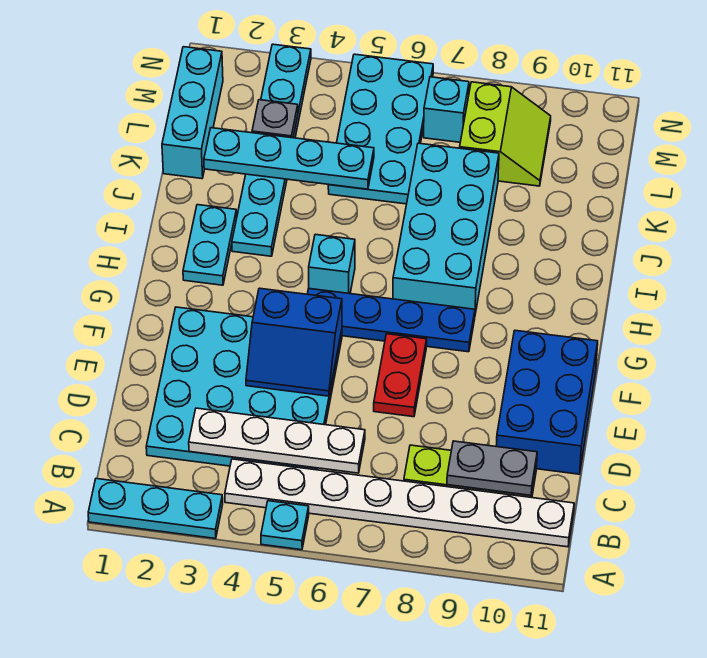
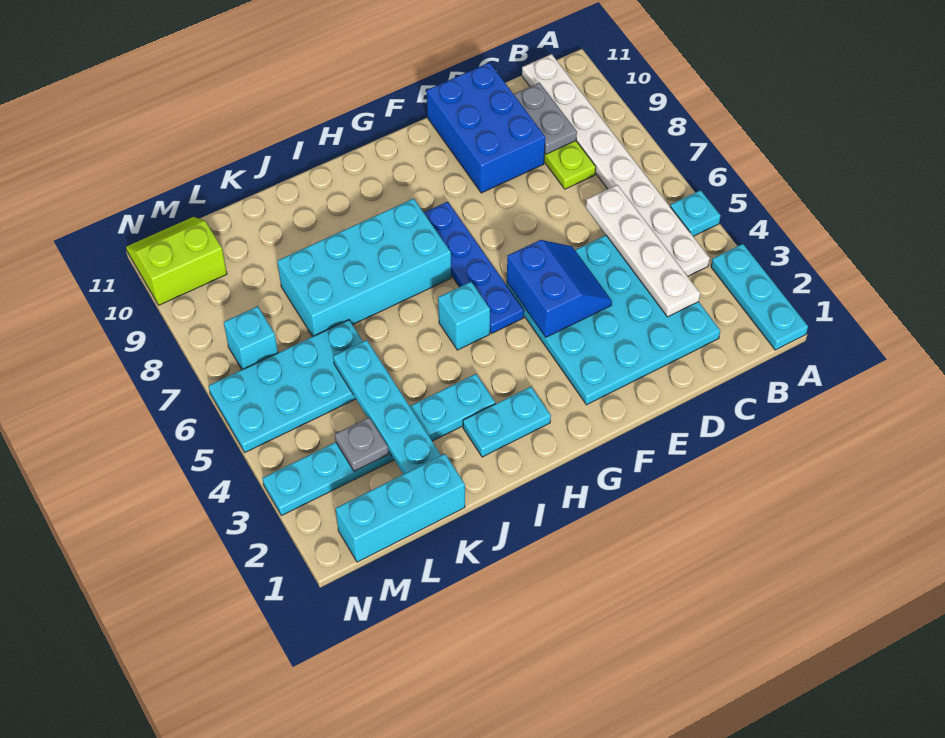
blue 2x3 brick [496,330,598,474] -> blue 2x3 brick turned to [427,62,545,193]
red 1x2 plate [374,334,427,417] -> none
lime 2x2 slope [460,82,551,186] -> lime 2x2 slope moved to [126,217,227,305]

